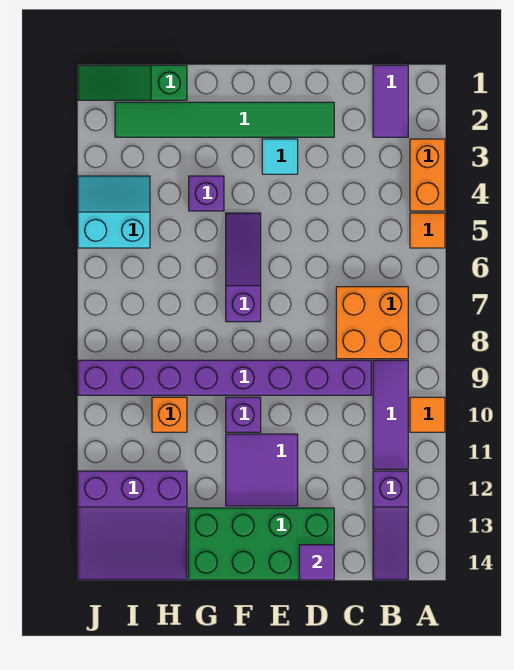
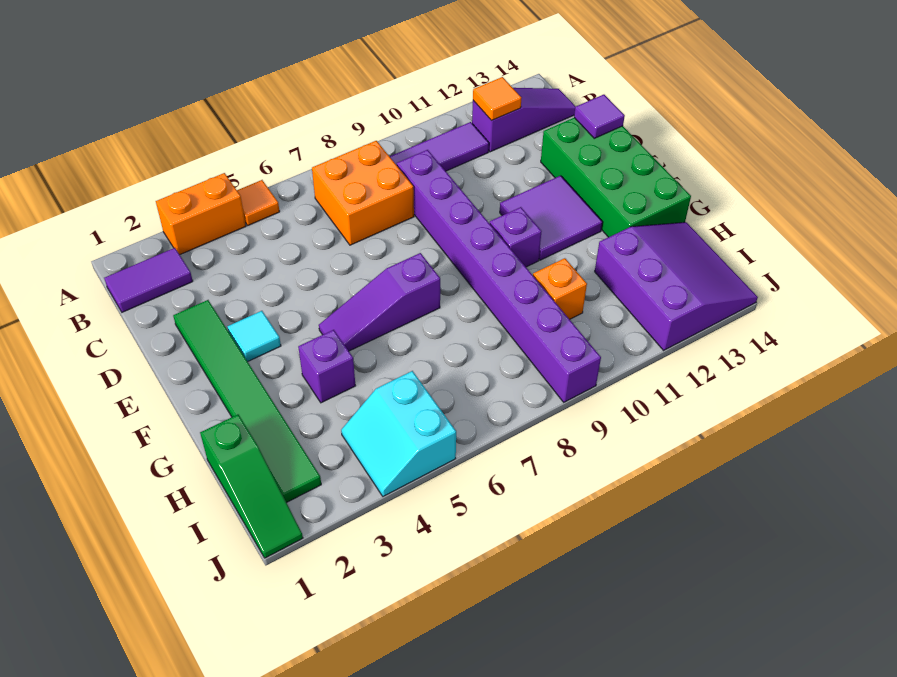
orange 1x1 tile [410,397,445,432] -> orange 1x1 tile moved to [473,77,521,121]

